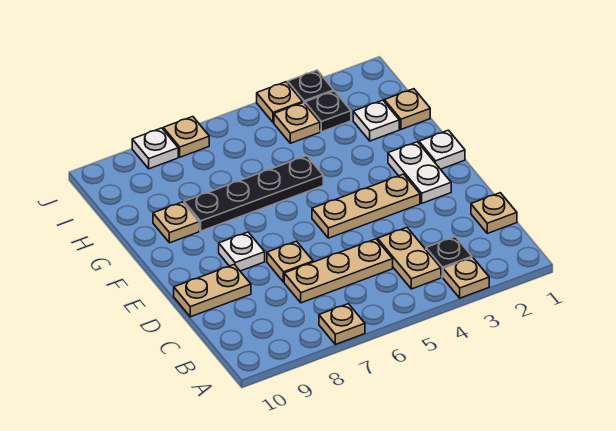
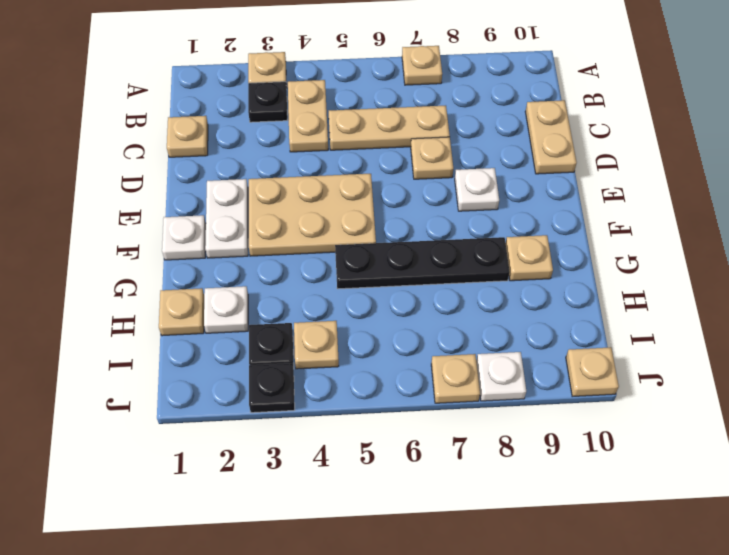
tan 1x2 plate [174,264,251,317] -> tan 1x2 plate turned to [525,100,577,174]
tan 1x3 plate [312,174,420,238] -> tan 2x3 plate [249,174,376,256]
tan 1x1 plate [257,82,303,123] -> tan 1x1 plate moved to [566,347,619,397]

